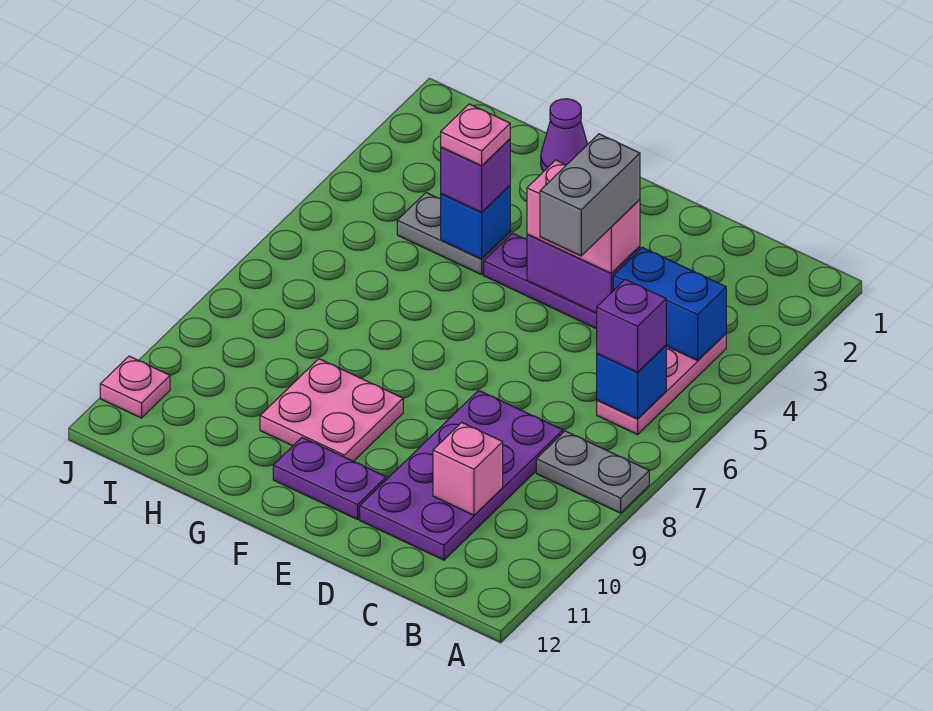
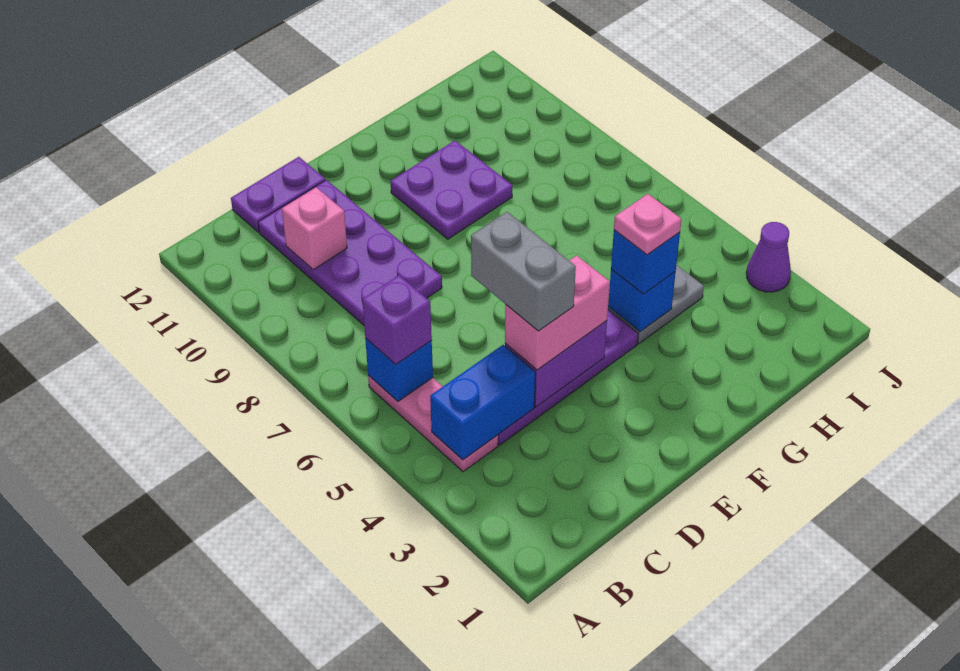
grey 1x2 plate [536,431,649,513] -> none
purple 1x2 plate [273,438,386,519] -> purple 1x2 plate moved to [231,157,325,232]
pink 2x2 plate [260,359,403,461] -> purple 2x2 plate [390,141,513,239]
purple 1x1 cone [541,99,588,171] -> purple 1x1 cone moved to [746,222,791,292]
purple 1x1 brick [441,139,510,212] -> blue 1x1 brick [611,230,680,294]
pink 1x1 plate [100,356,170,418] -> none

